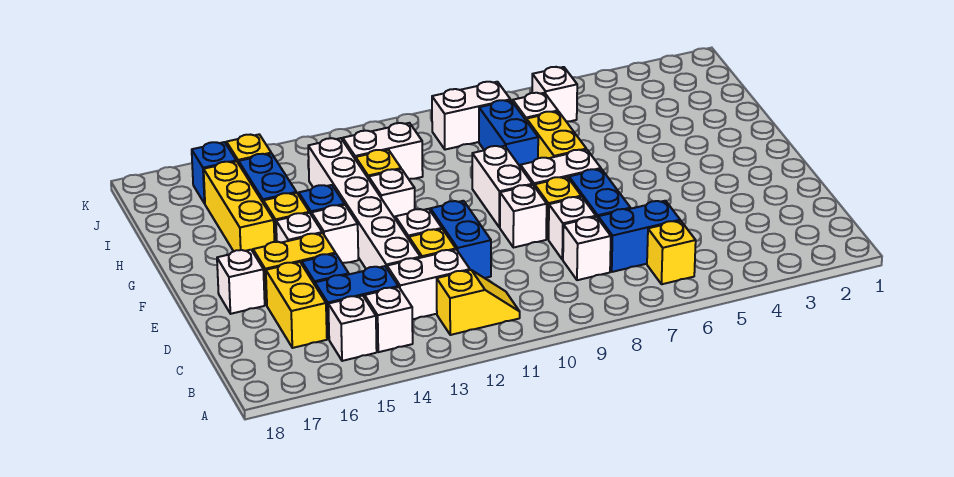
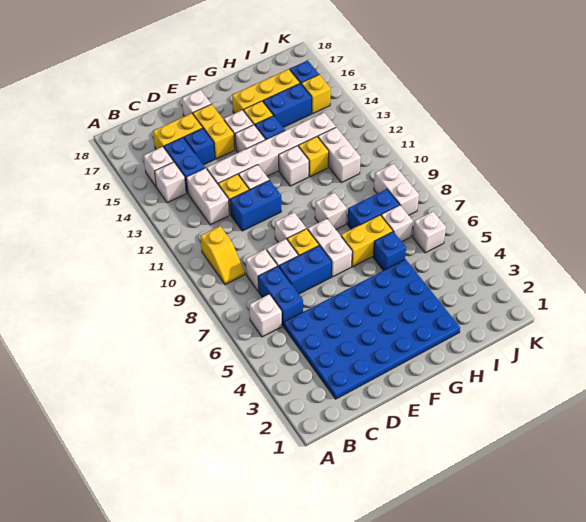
yellow 1x1 brick [647,221,696,284] -> white 1x1 brick [249,294,282,337]
yellow 1x2 slope [437,270,520,335] -> yellow 1x2 slope moved to [200,226,245,285]
none -> blue 4x6 plate [284,259,460,399]
white 1x2 brick [472,146,532,227] -> white 1x1 brick [315,193,347,229]
none -> blue 1x1 brick [373,231,406,271]

